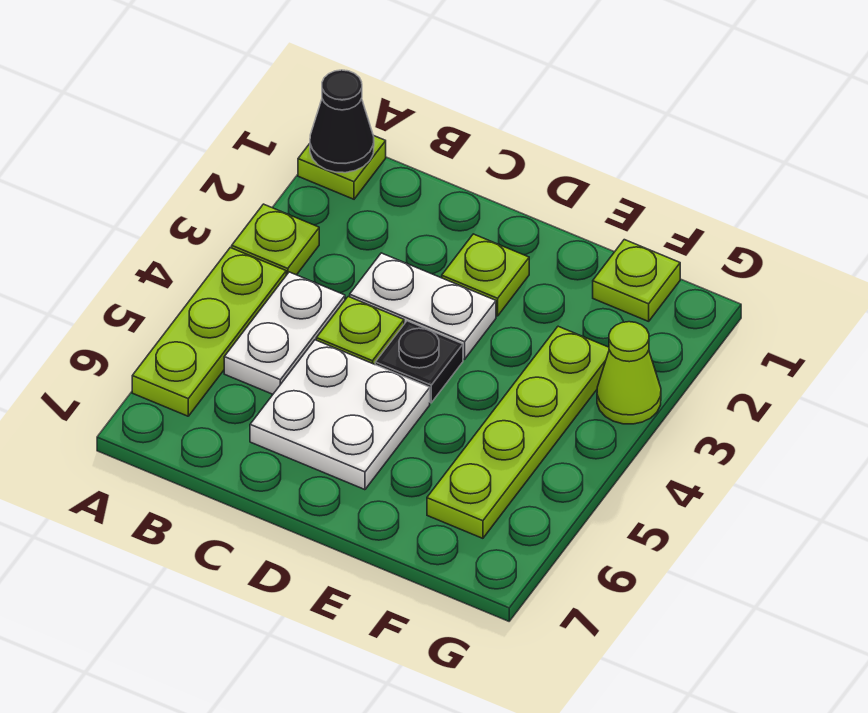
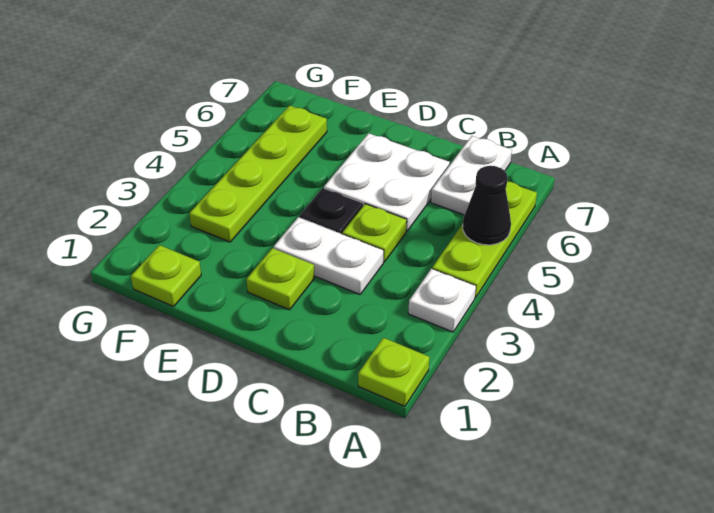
black 1x1 cone [310,70,374,173] -> black 1x1 cone moved to [463,166,511,245]
lime 1x1 plate [232,204,319,275] -> white 1x1 plate [408,269,476,332]
white 1x2 plate [224,272,345,394] -> white 1x2 plate moved to [431,136,512,215]
lime 1x1 cone [597,322,661,424] -> none

